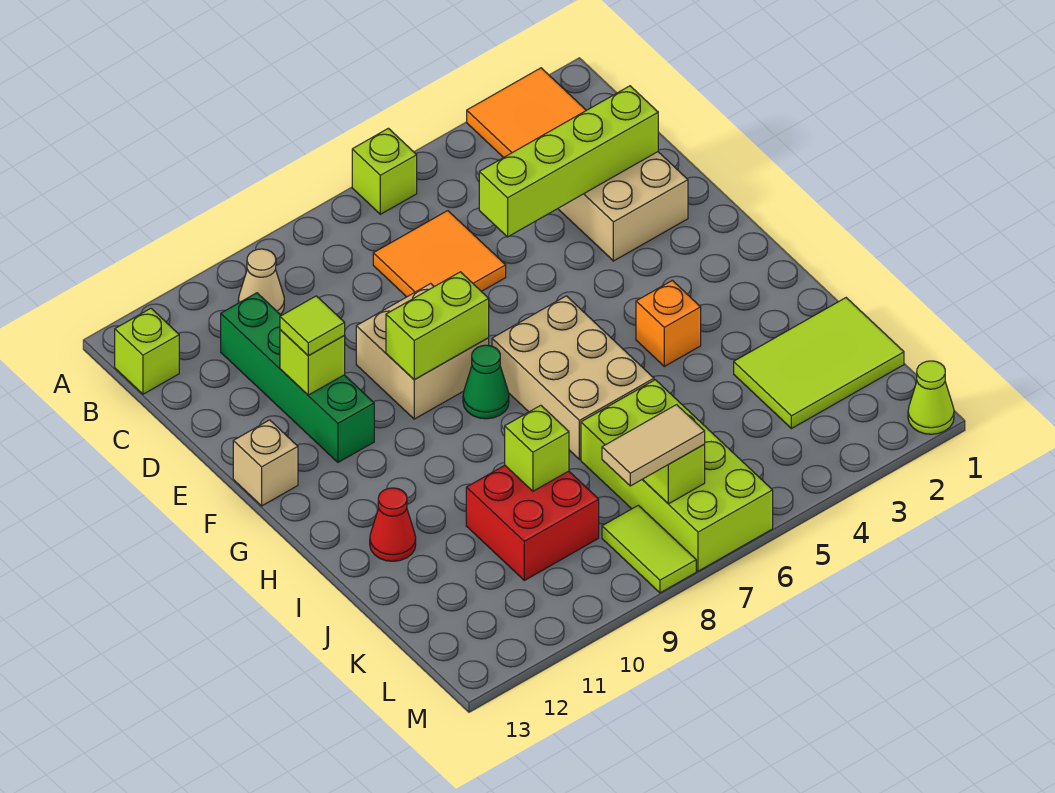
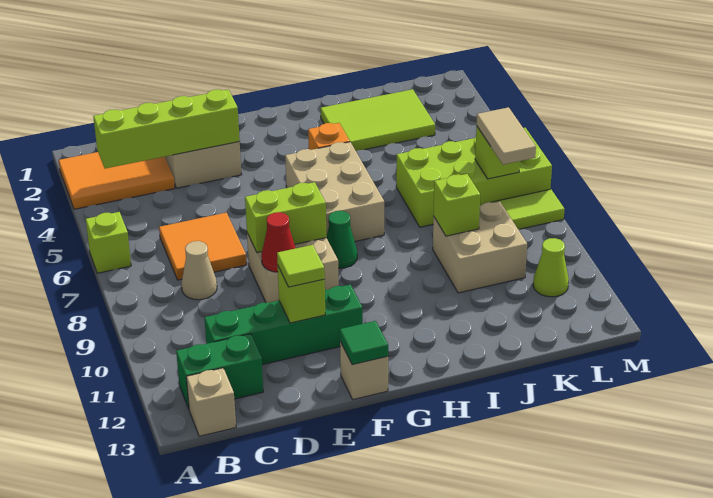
tan 1x1 cone [238,249,284,315] -> tan 1x1 cone moved to [181,241,217,300]
none -> green 1x2 brick [176,334,263,409]
lime 1x1 brick [115,308,179,394] -> tan 1x1 brick [186,368,236,436]
lime 1x4 brick [479,86,658,237] -> lime 1x4 brick turned to [93,89,240,169]
lime 1x2 brick [386,272,489,379] -> lime 1x2 brick turned to [245,182,327,253]
none -> green 1x1 tile [340,321,388,365]
tan 2x3 brick [492,296,654,460] -> tan 2x3 brick turned to [285,142,384,241]
red 1x1 cone [370,488,416,561] -> red 1x1 cone moved to [261,212,296,272]
lime 2x3 tile [734,298,904,429] -> lime 2x3 tile turned to [321,89,435,151]
red 2x2 brick [466,465,599,580] -> tan 2x2 brick [433,202,527,293]
lime 1x1 cone [908,361,954,434] -> lime 1x1 cone moved to [533,238,569,297]

